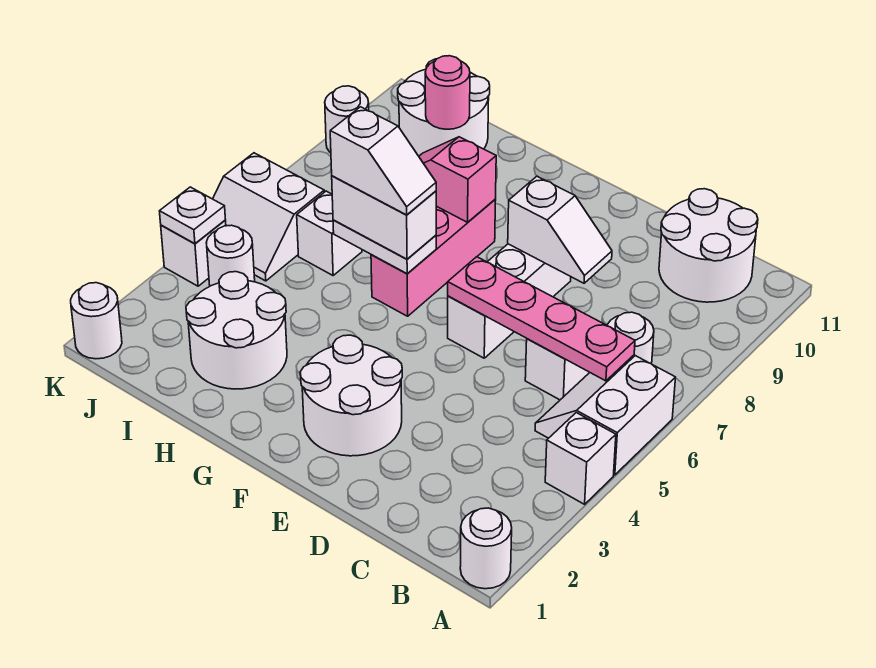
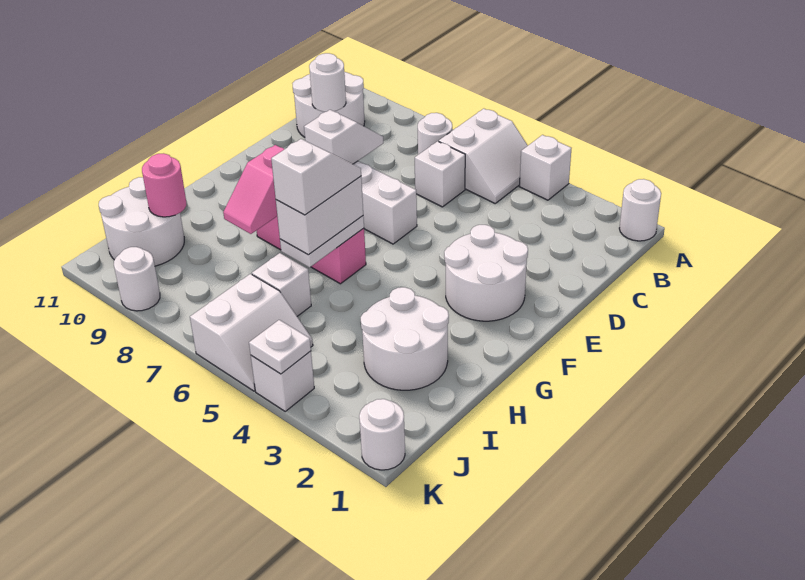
white 2x2 slope [535,356,676,475] -> white 2x2 slope turned to [439,109,528,203]
pink 1x4 plate [448,257,635,381] -> none
white 1x1 round brick [206,225,255,286] -> white 1x1 round brick moved to [309,53,346,112]

